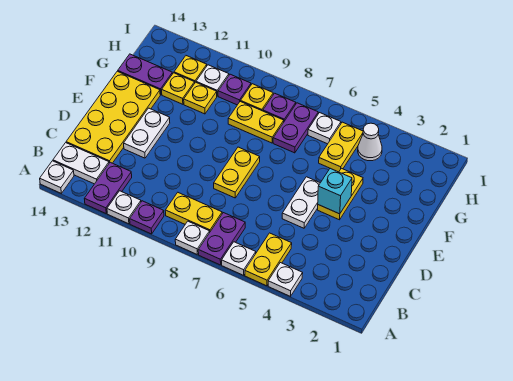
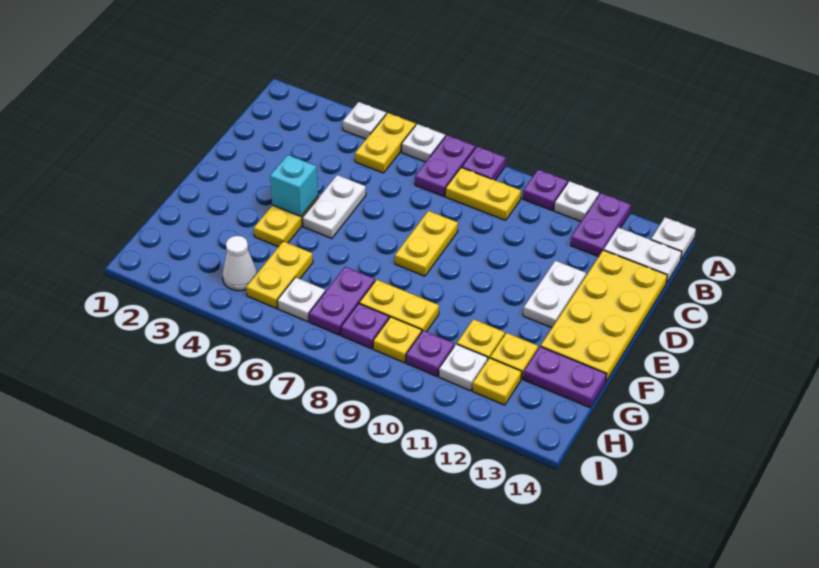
white 1x1 plate [175,221,210,254] -> purple 1x1 plate [462,147,506,180]

